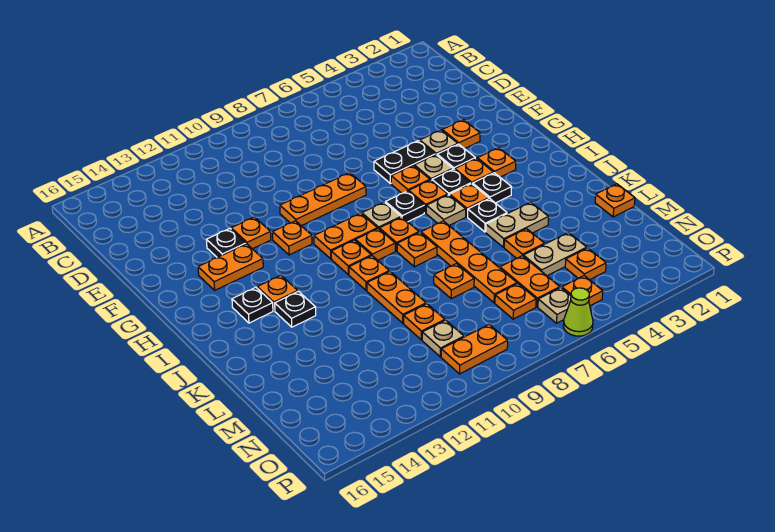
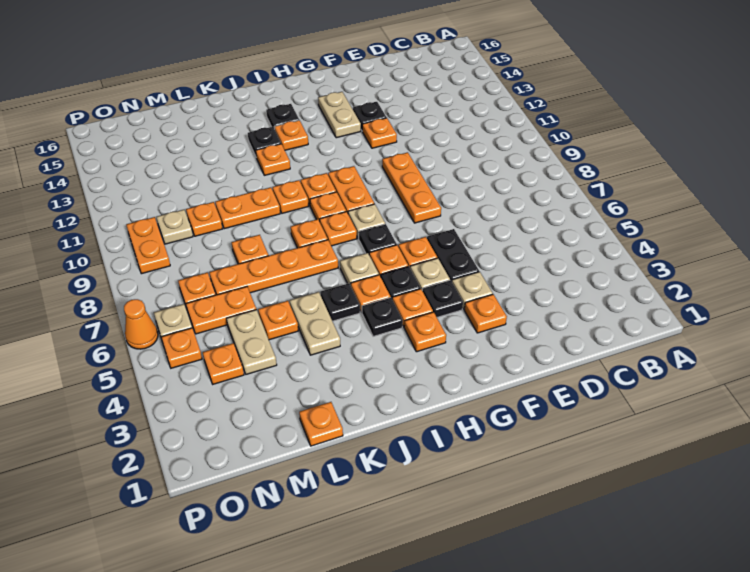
orange 1x1 plate [272,221,312,255] -> orange 1x1 plate moved to [256,144,290,175]
orange 1x2 plate [198,244,263,290] -> tan 1x2 plate [318,92,361,138]
lime 1x1 cone [563,288,593,336] -> orange 1x1 cone [124,299,158,349]

